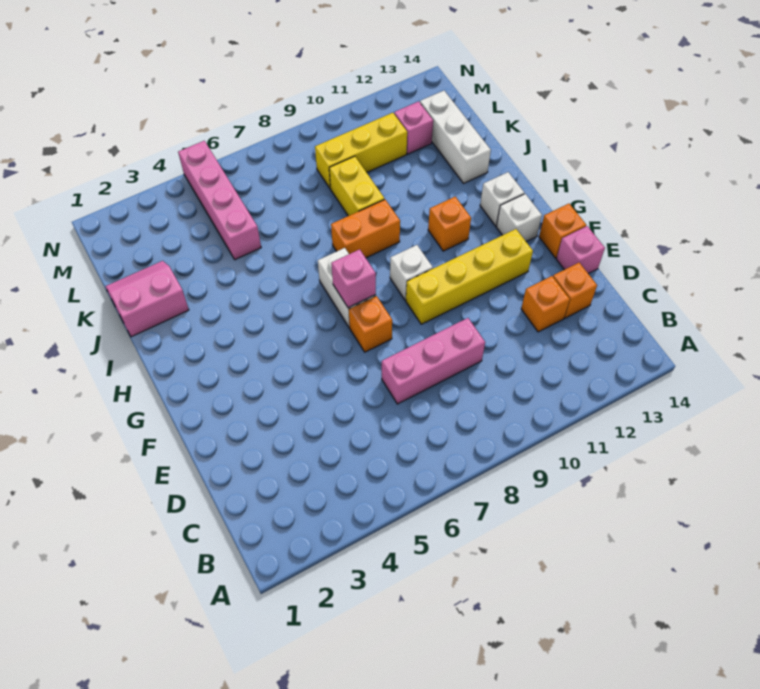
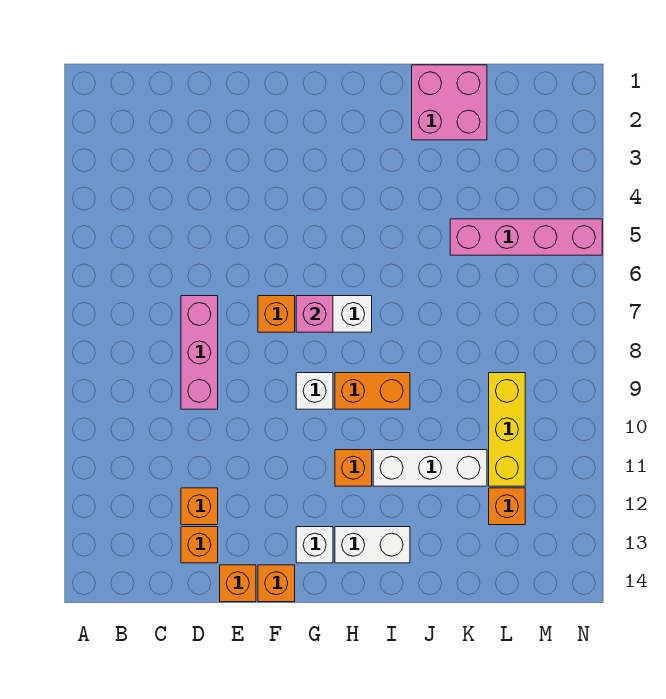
pink 1x1 brick [556,226,605,274] -> orange 1x1 brick [220,565,256,602]
yellow 1x4 brick [406,229,533,324] -> none
white 1x1 brick [480,172,524,226] -> white 1x2 brick [335,527,410,563]
orange 1x2 brick [331,199,400,258] -> orange 1x2 brick turned to [335,373,410,409]
pink 2x2 slope [105,261,189,337] -> pink 2x2 brick [412,65,487,140]
yellow 1x2 brick [329,156,384,216] -> none
white 1x3 brick [420,91,491,183] -> white 1x3 brick moved to [373,450,487,486]
pink 1x1 brick [394,101,433,154] -> orange 1x1 brick [489,488,525,525]

